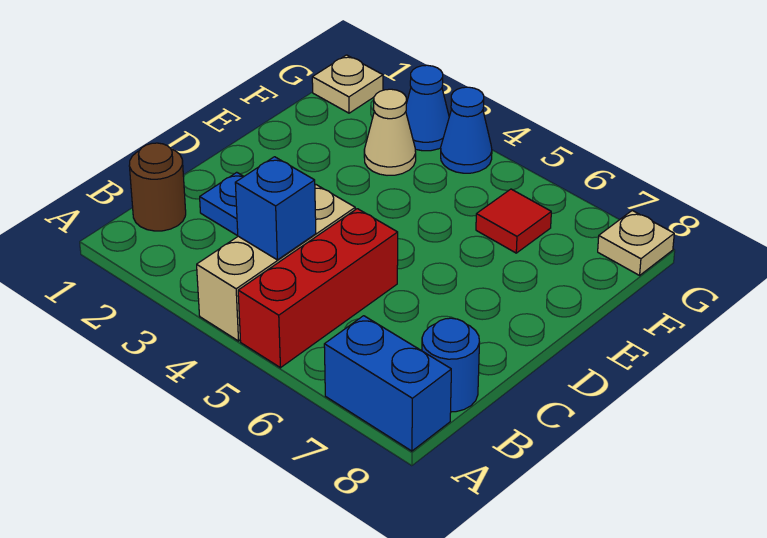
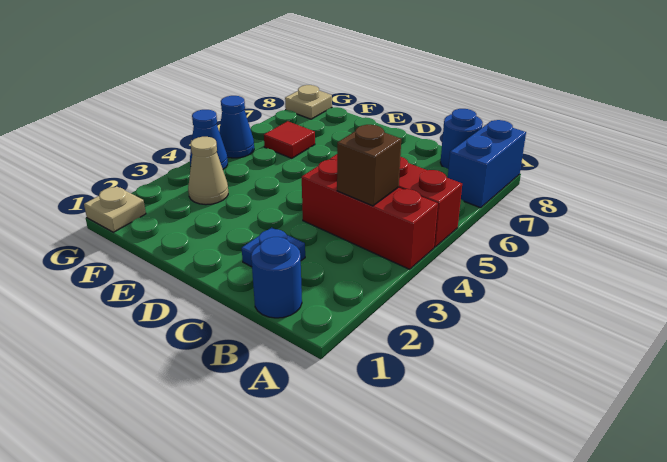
tan 1x3 brick [197,184,355,341] -> red 1x3 brick [302,160,438,269]
brown 1x1 round brick [129,143,186,231] -> blue 1x1 round brick [251,237,302,318]
blue 1x1 brick [235,157,316,260] -> brown 1x1 brick [337,125,401,206]
blue 1x1 cone [406,65,449,151] -> blue 1x1 cone moved to [219,96,254,158]

